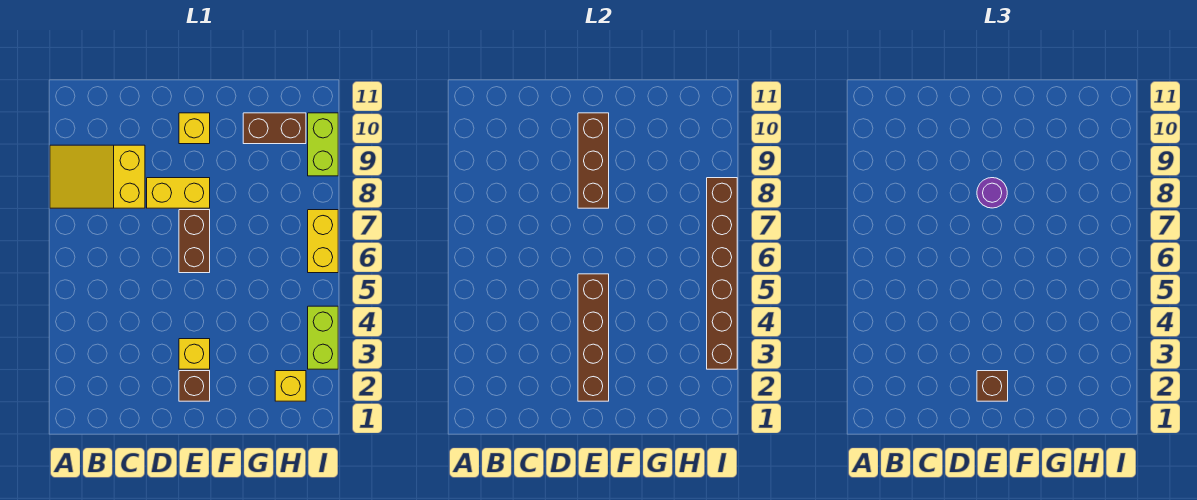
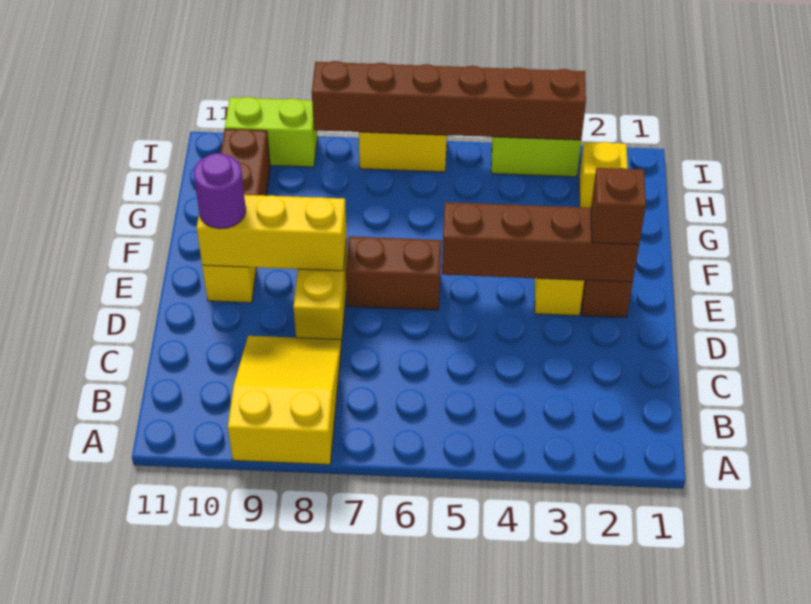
yellow 2x3 slope [50,145,145,208] -> yellow 2x3 slope turned to [228,336,341,465]
brown 1x3 brick [578,113,609,208] -> yellow 1x3 brick [197,195,347,271]
purple 1x1 round brick [977,178,1007,208] -> purple 1x1 round brick moved to [194,153,246,229]

